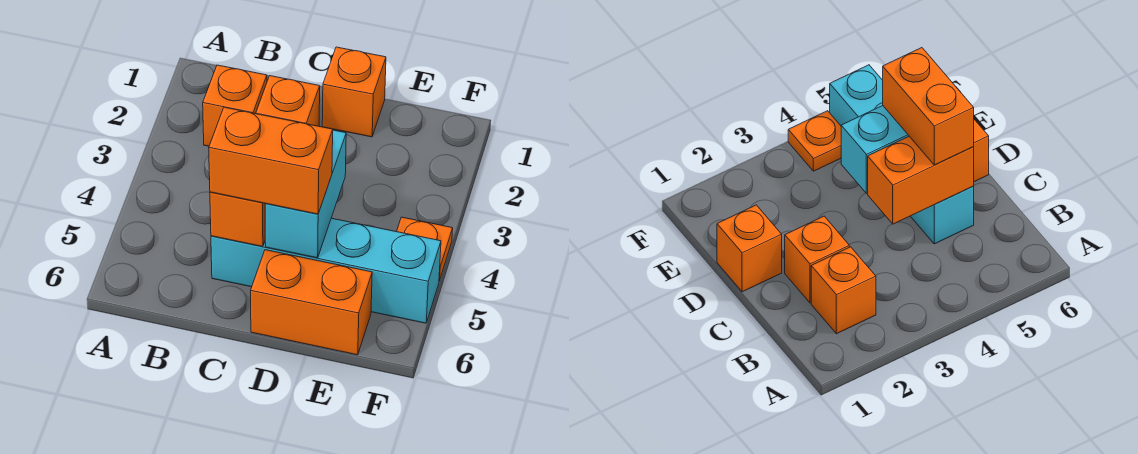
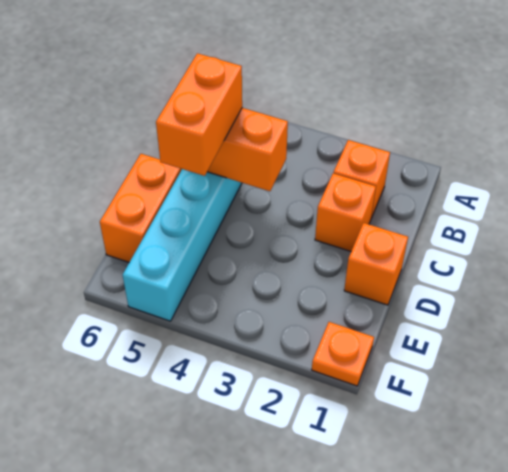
cyan 1x2 brick [265,130,346,258] -> none
orange 1x1 plate [397,217,453,281] -> orange 1x1 plate moved to [312,322,374,386]

